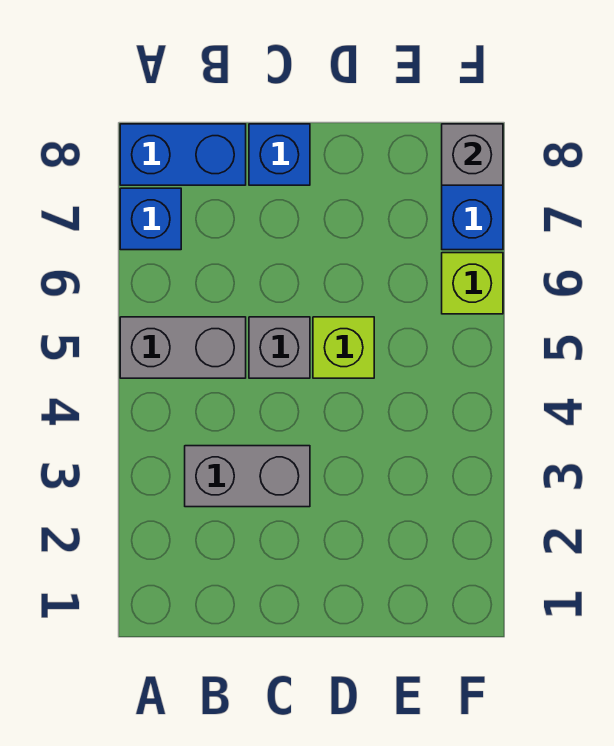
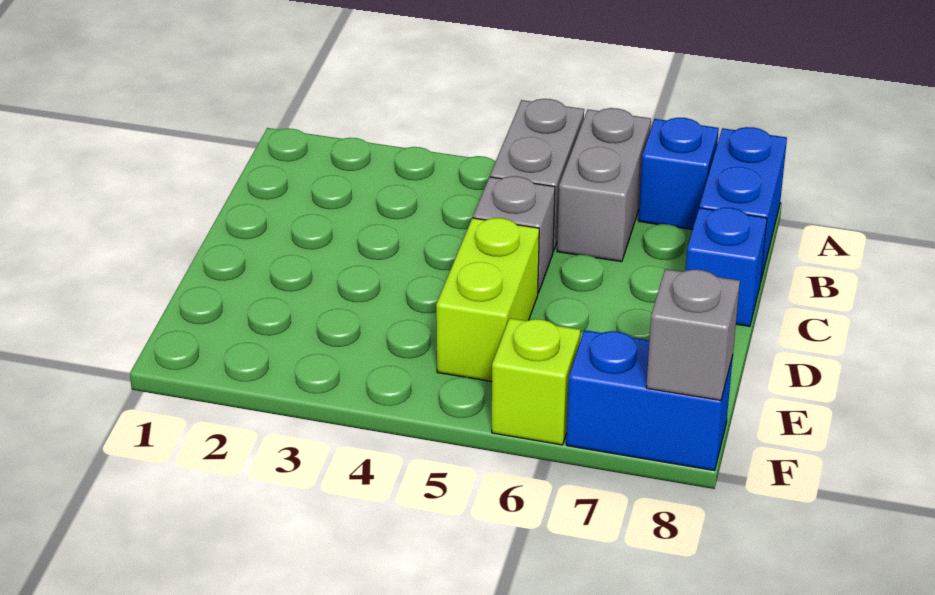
grey 1x2 brick [185,446,310,507] -> grey 1x2 brick moved to [557,108,651,262]
lime 1x1 brick [313,317,374,378] -> lime 1x2 brick [436,218,539,382]

